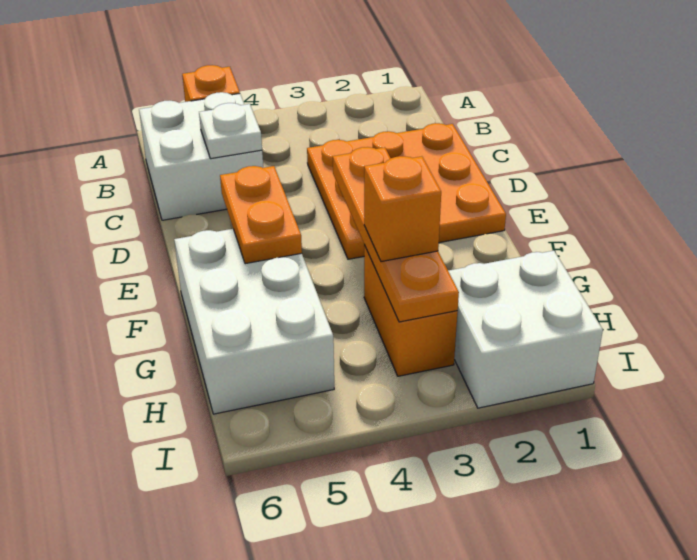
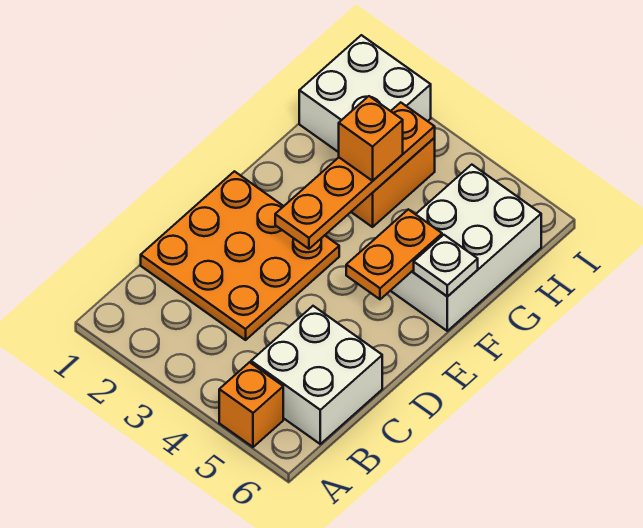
white 1x1 plate [199,103,262,159] -> white 1x1 plate moved to [414,235,478,297]

